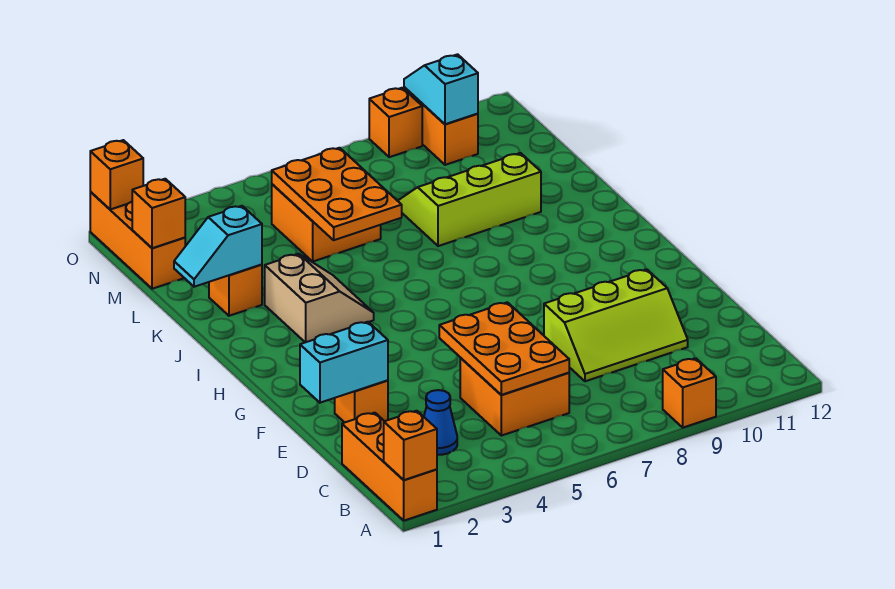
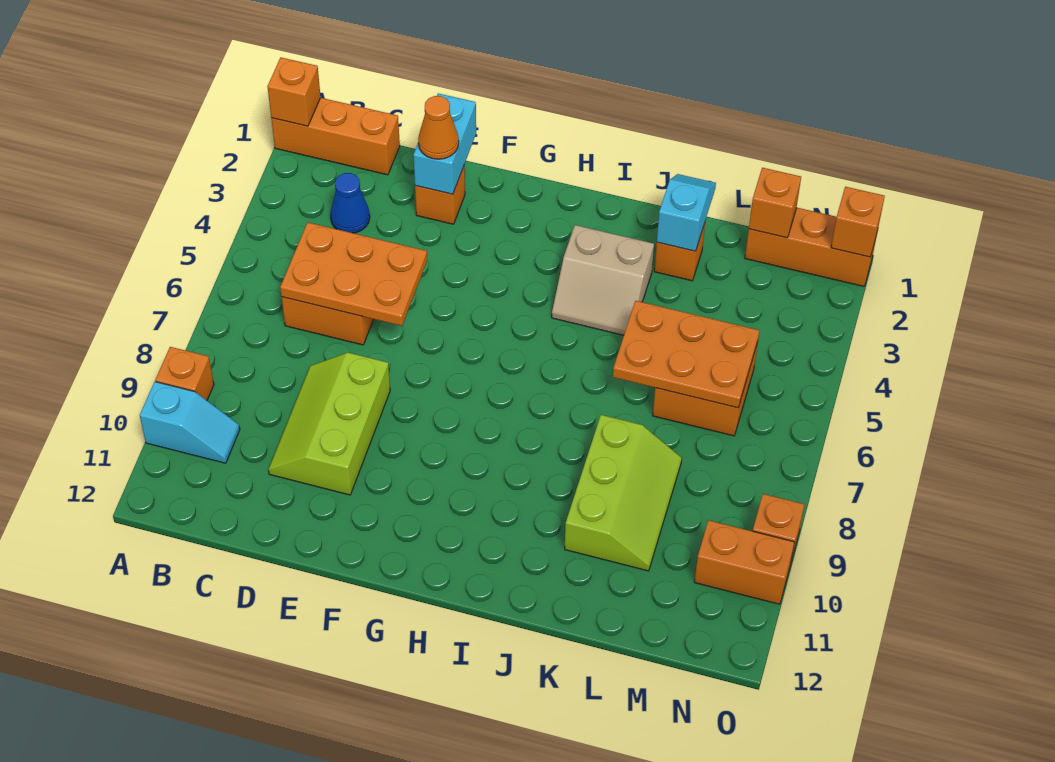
none -> orange 1x1 cone [418,96,459,159]
cyan 1x2 slope [404,54,478,124] -> cyan 1x2 slope moved to [140,382,240,463]

